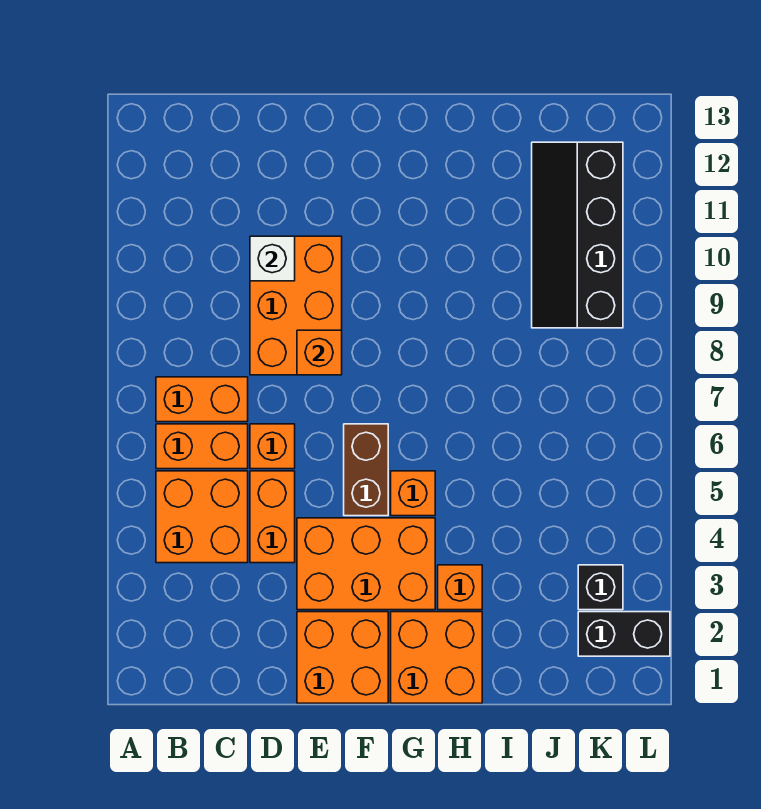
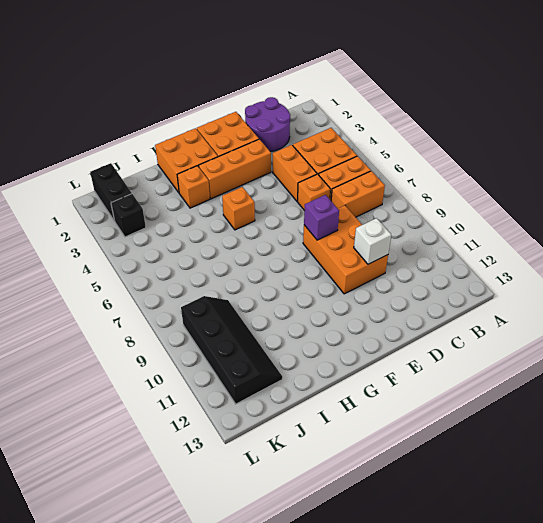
none -> purple 2x2 round brick [245,97,290,152]
orange 2x3 brick [297,518,435,610] -> orange 1x3 brick [199,139,271,199]
orange 1x1 brick [297,330,342,375] -> purple 1x1 brick [304,195,339,240]
brown 1x2 brick [344,424,388,516] -> none
black 1x2 brick [578,612,670,656] -> black 1x2 brick turned to [90,163,132,221]

